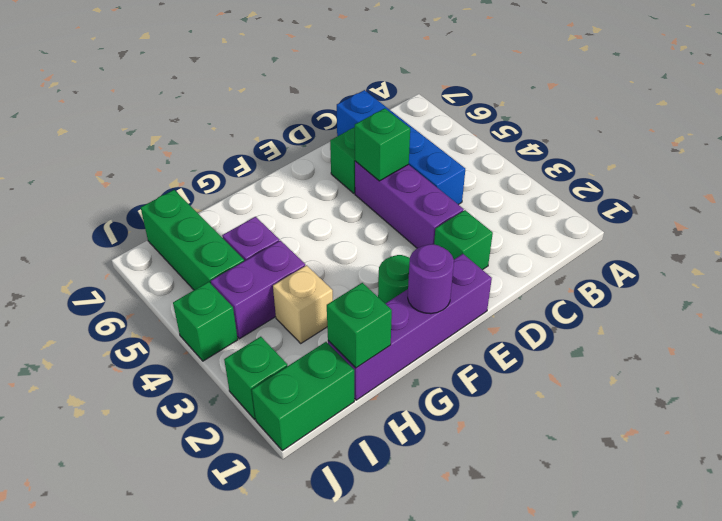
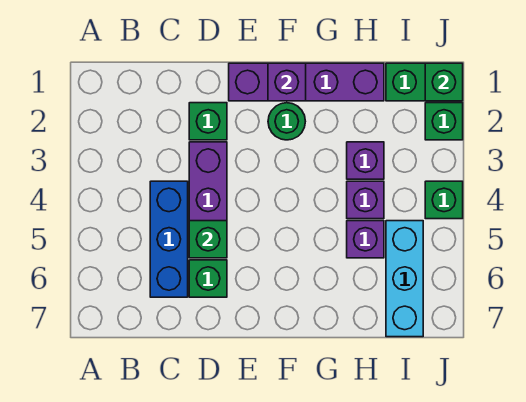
blue 1x4 brick [337,90,465,205] -> blue 1x3 brick [150,181,188,297]
purple 1x1 round brick [408,244,454,314] -> purple 1x1 brick [268,63,306,101]
green 1x1 brick [327,283,392,368] -> green 1x1 brick moved to [425,63,463,101]
tan 1x1 brick [273,265,333,343] -> purple 1x1 brick [347,142,384,179]
purple 1x2 brick [211,241,305,339] -> purple 1x1 brick [347,181,384,219]
green 1x3 brick [141,190,244,290] -> cyan 1x3 brick [386,221,423,337]

